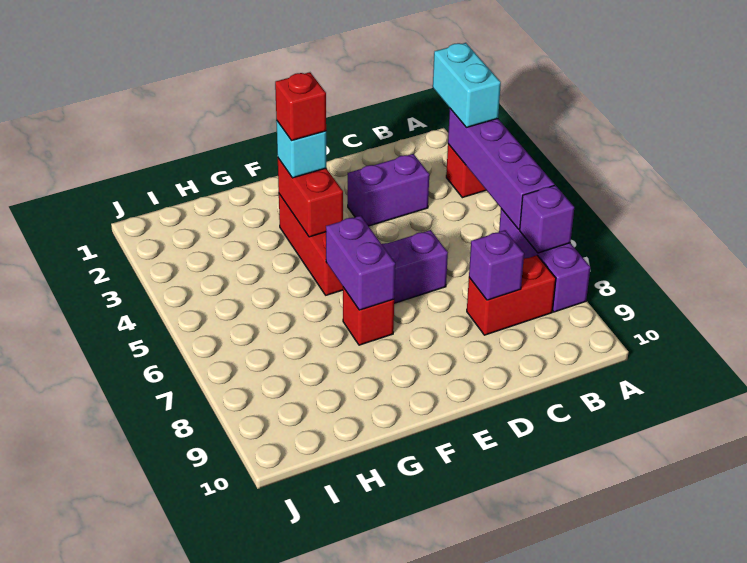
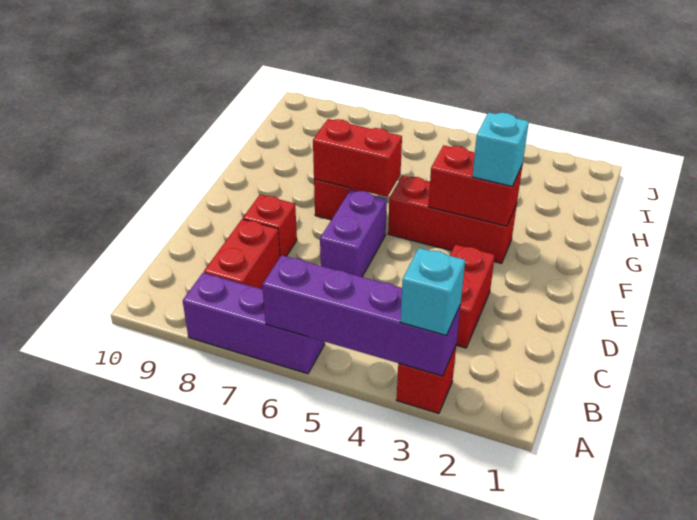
cyan 1x2 brick [433,43,501,127] -> cyan 1x1 brick [400,248,465,335]
purple 1x1 brick [520,185,574,253] -> none
purple 1x2 brick [348,154,429,226] -> red 1x2 brick [450,244,495,348]
purple 1x1 brick [469,230,524,300] -> none
red 1x1 brick [275,72,326,141] -> red 1x1 brick moved to [243,195,297,257]
purple 1x2 brick [326,216,395,310] -> red 1x2 brick [313,119,402,197]

